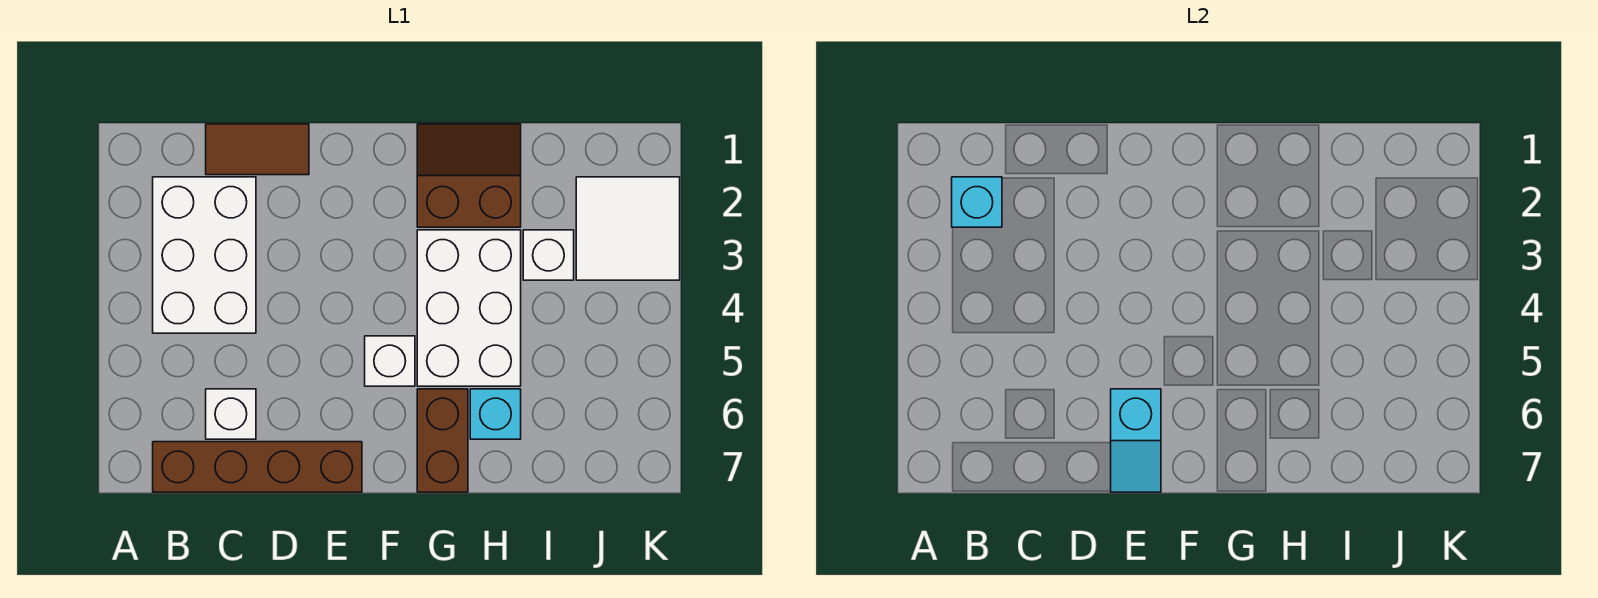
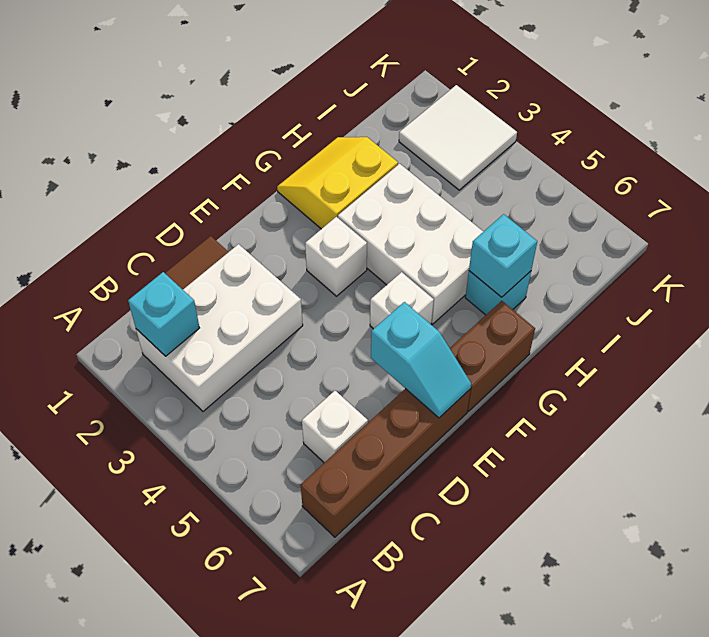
white 2x3 brick [153,177,256,333] -> white 2x3 brick turned to [136,244,303,411]
brown 2x2 slope [417,124,521,227] -> yellow 2x2 slope [277,137,398,229]
brown 1x2 brick [417,389,468,492] -> brown 1x2 brick turned to [450,301,535,411]
none -> cyan 1x1 brick [469,214,537,297]
white 1x1 brick [523,230,574,280] -> white 1x1 brick moved to [305,217,367,296]

